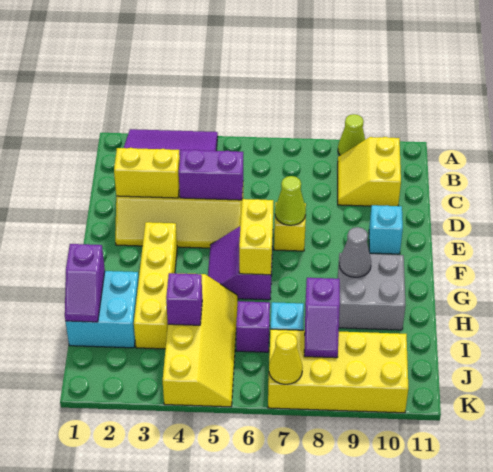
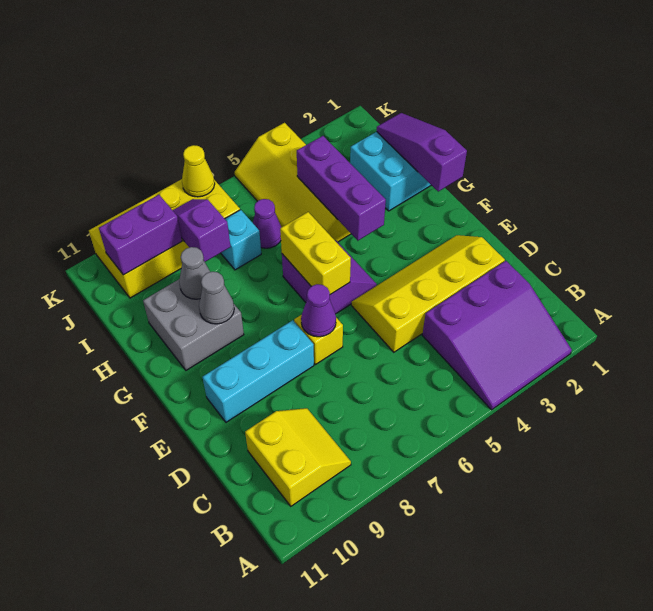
lime 1x1 cone [338,114,365,155] -> none
yellow 1x2 brick [114,148,180,198] -> none
purple 1x2 brick [179,150,243,200] -> purple 1x2 brick moved to [99,195,182,275]
lime 1x1 cone [275,176,306,225] -> purple 1x1 cone [301,284,336,337]
cyan 1x1 brick [369,205,403,254] -> cyan 1x3 brick [203,320,314,422]
yellow 1x4 brick [134,222,177,349] -> none
purple 1x2 slope [65,244,105,322] -> purple 1x3 slope [377,113,467,191]
none -> grey 1x1 cone [179,247,210,299]
purple 1x1 brick [166,273,202,325] -> purple 1x3 brick [297,136,386,241]
purple 1x1 brick [236,301,270,352] -> purple 1x1 cone [253,199,281,248]

